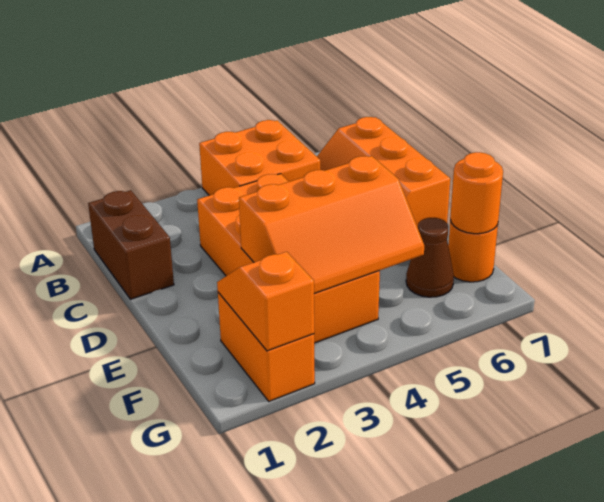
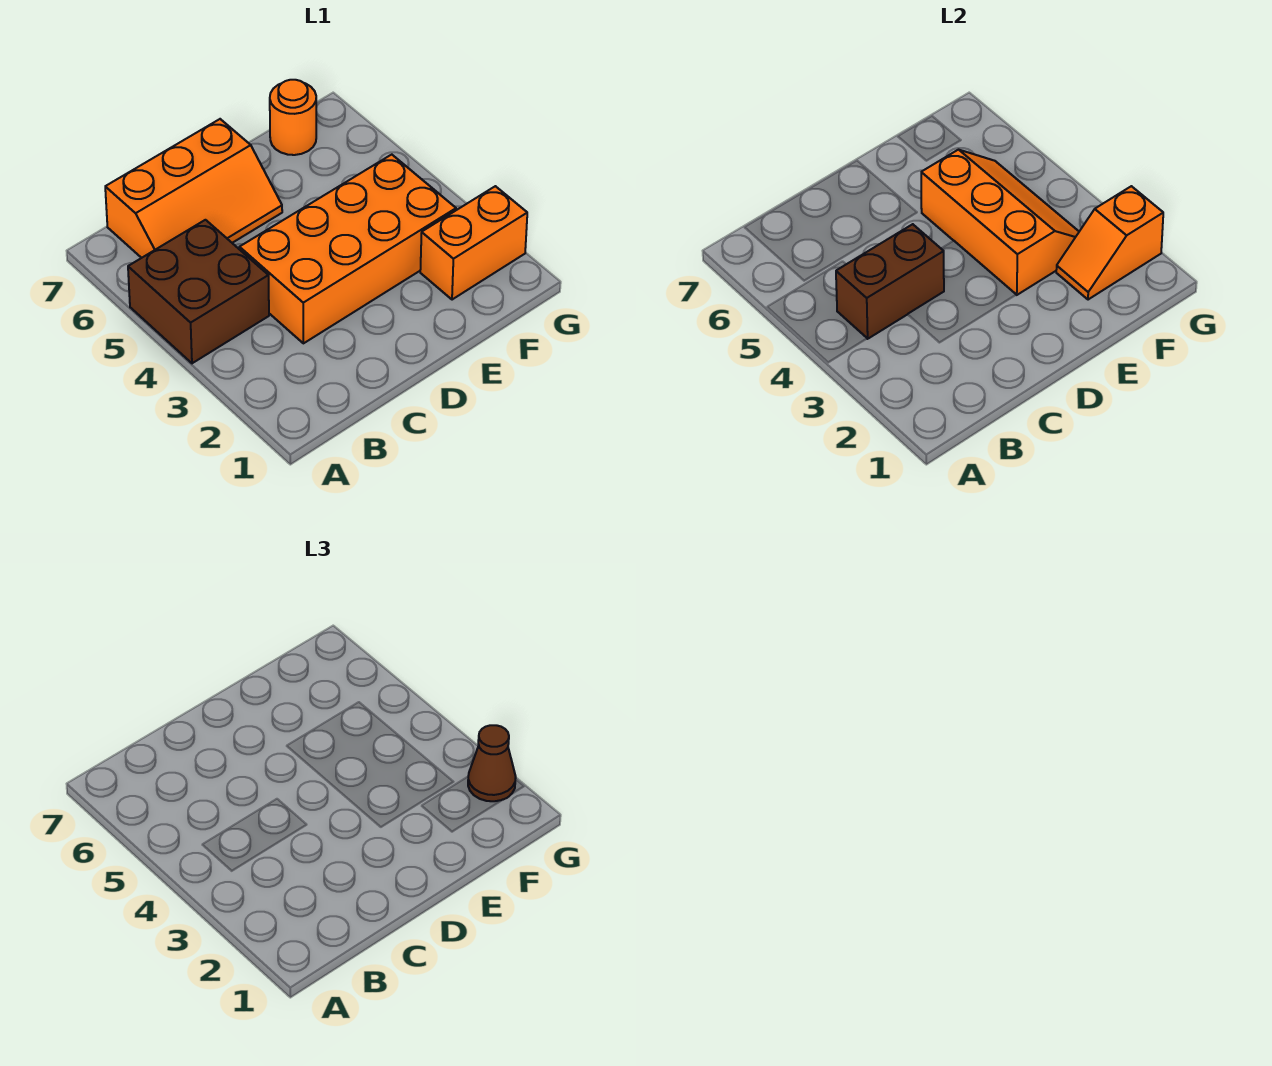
orange 2x2 brick [199,120,320,195] -> brown 2x2 brick [128,220,269,363]
brown 1x2 brick [88,190,174,299] -> brown 1x2 brick moved to [836,224,944,339]
brown 1x1 cone [406,218,454,297] -> brown 1x1 cone moved to [468,725,516,801]
orange 1x1 round brick [450,152,503,234] -> none

